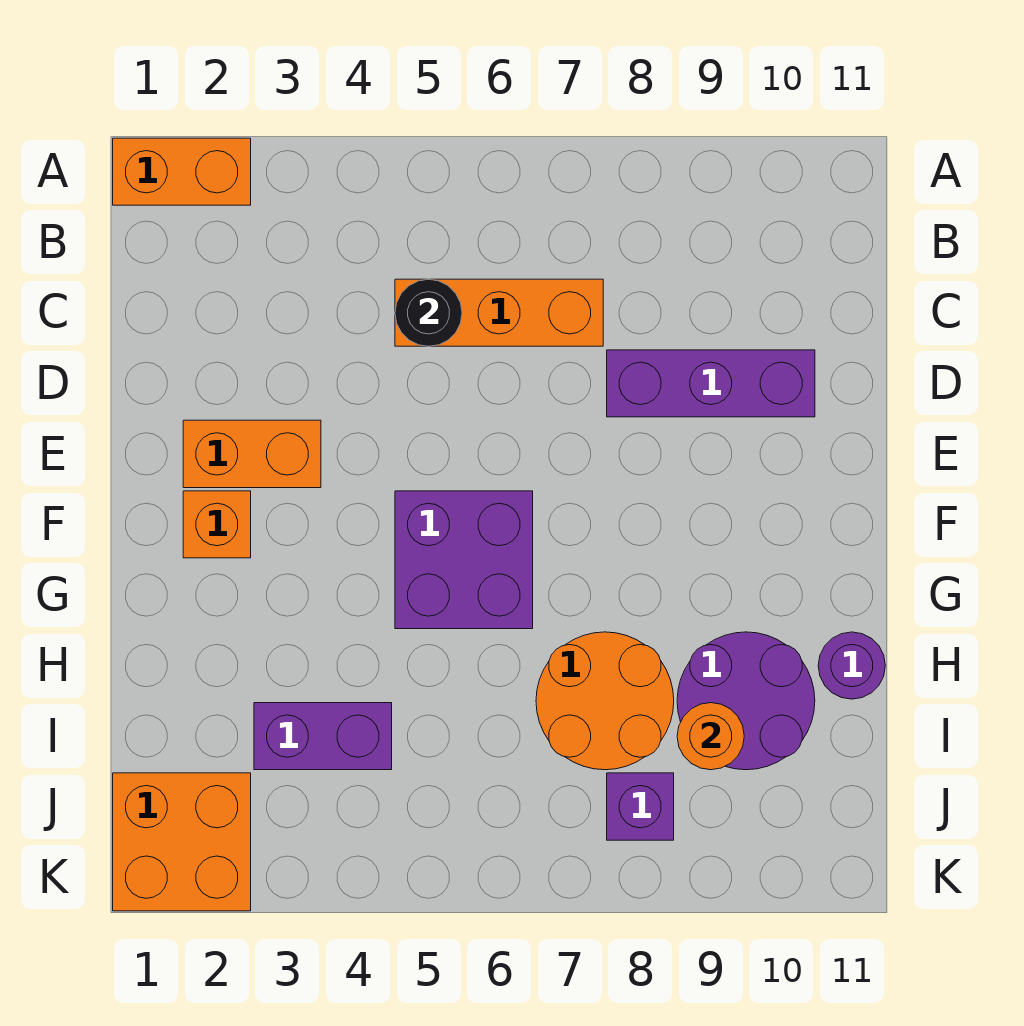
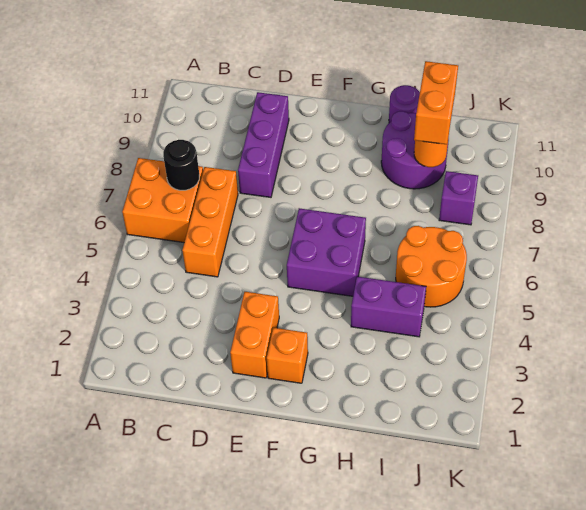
orange 1x2 brick [113,138,251,205] -> orange 1x2 brick moved to [414,61,458,144]
black 1x1 round brick [395,279,462,346] -> black 1x1 round brick moved to [163,140,199,190]
orange 2x2 round brick [536,632,674,770] -> orange 2x2 round brick moved to [396,226,467,307]
purple 1x2 brick [254,703,392,770] -> purple 1x2 brick turned to [351,277,426,337]
orange 2x2 brick [113,773,251,911] -> orange 2x2 brick moved to [122,158,203,242]

